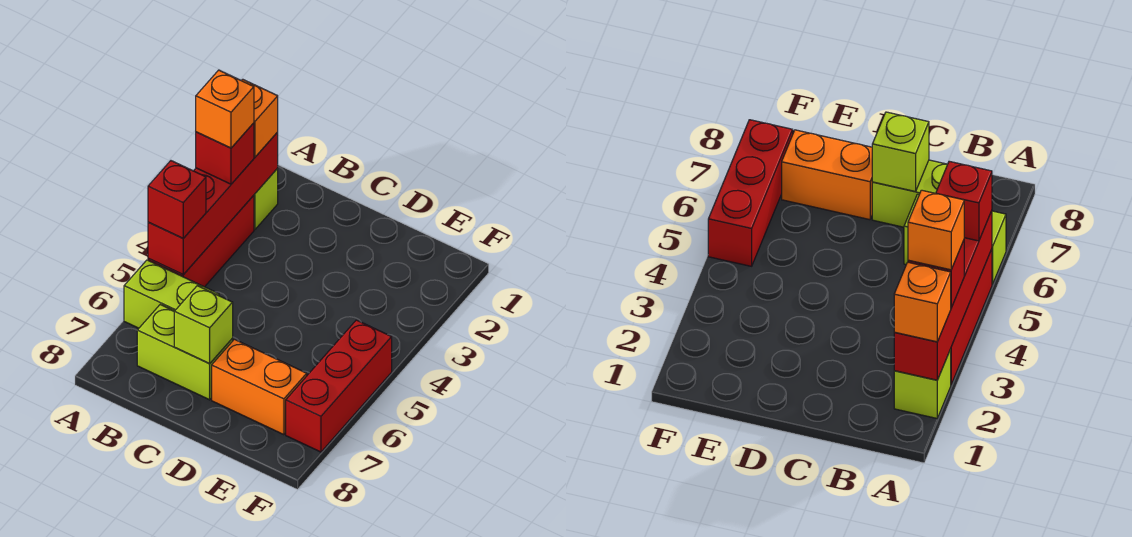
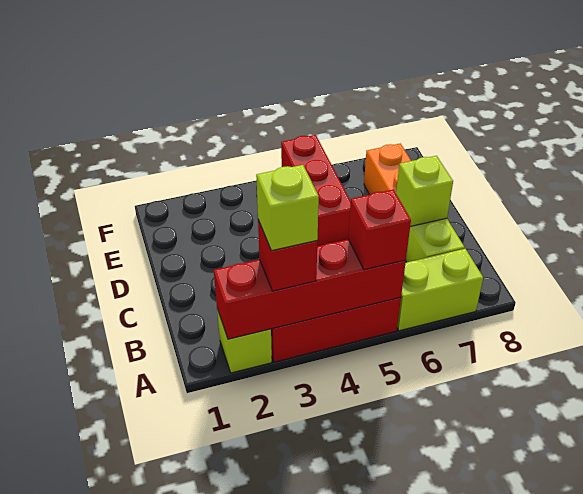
orange 1x1 brick [241,79,278,157] -> none
orange 1x1 brick [196,70,254,148] -> lime 1x1 brick [256,165,319,251]
lime 1x2 brick [124,260,219,328] -> lime 1x2 brick turned to [397,249,483,331]
red 1x3 brick [286,320,392,452] -> red 1x3 brick turned to [281,135,351,246]

